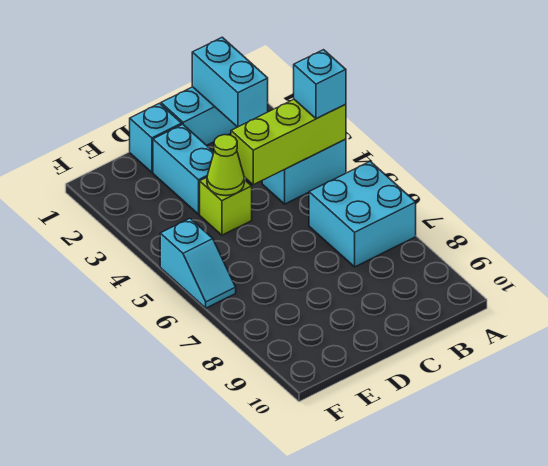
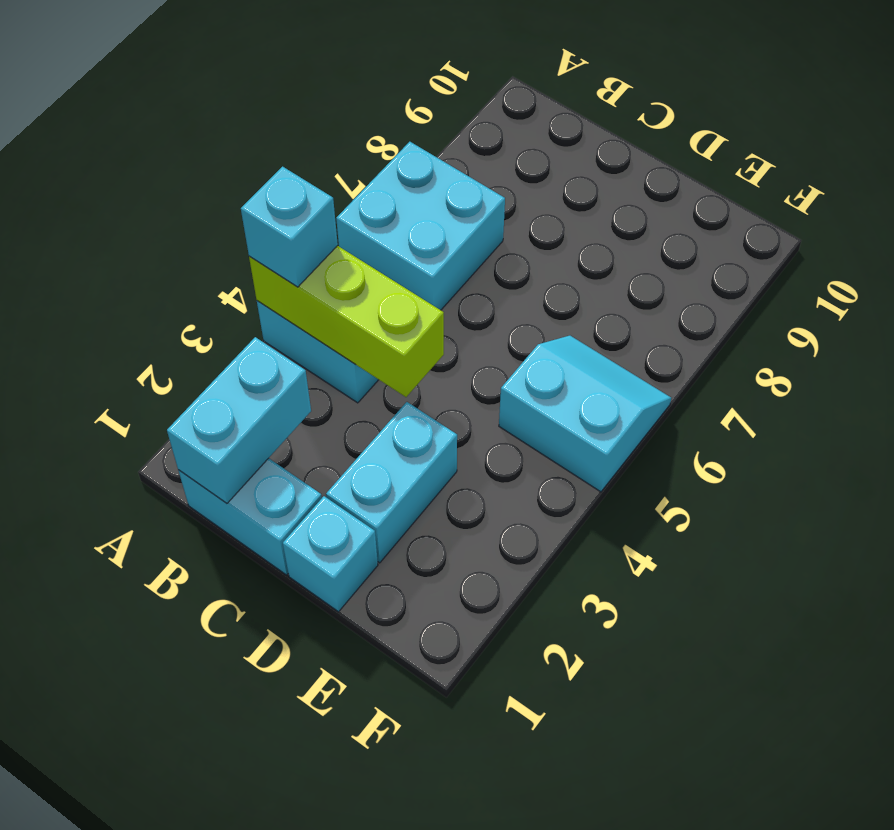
lime 1x1 brick [200,178,252,235] -> none
lime 1x1 cone [207,135,244,196] -> none
cyan 1x2 slope [160,218,236,308] -> cyan 2x2 slope [499,336,671,492]

